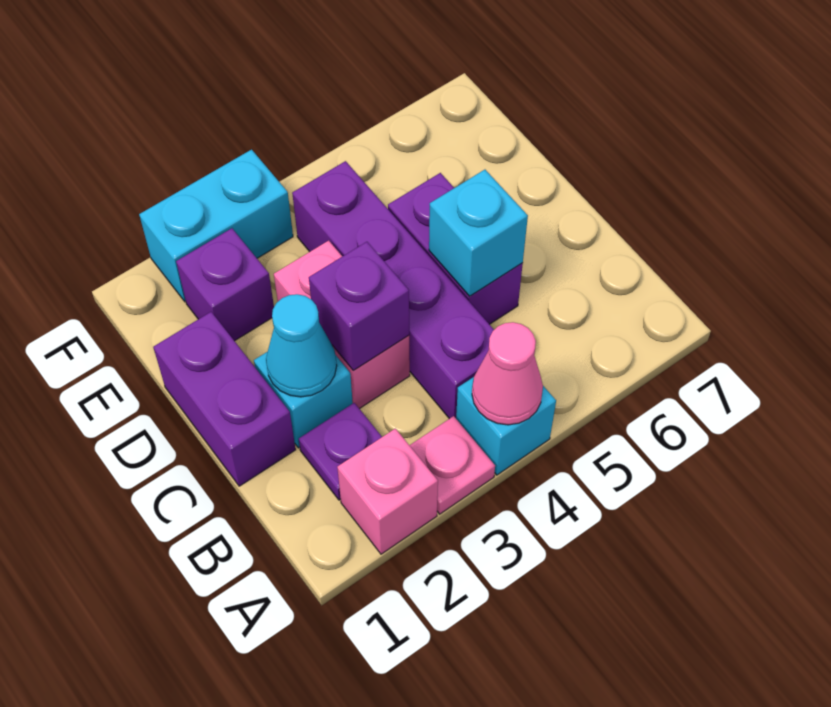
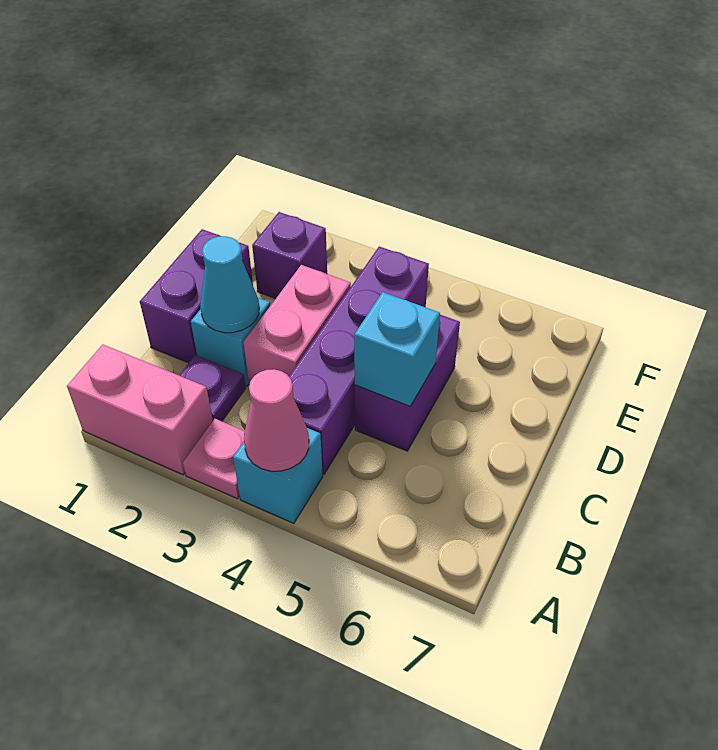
pink 1x1 brick [337,429,438,554] -> pink 1x2 brick [67,344,213,475]
purple 1x1 brick [309,242,409,371] -> none
cyan 1x2 brick [139,150,293,301] -> none

